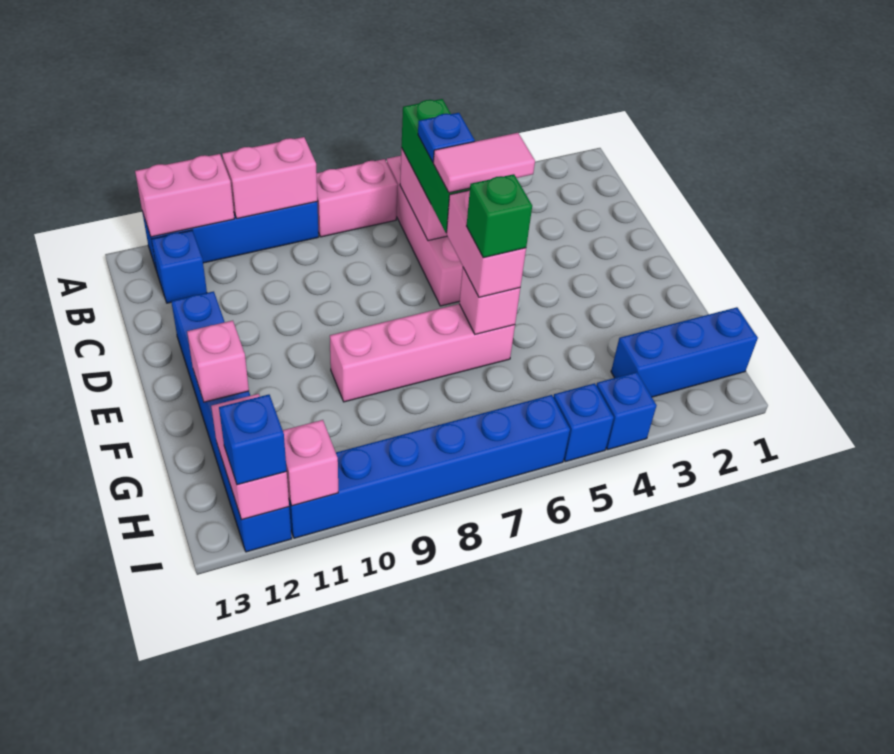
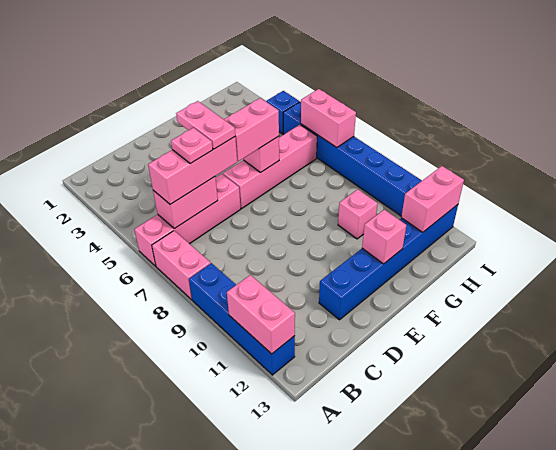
pink 1x2 brick [222,137,317,218] -> pink 1x2 brick moved to [301,89,356,148]
green 1x3 brick [401,99,470,233] -> pink 1x3 brick [148,137,237,204]
blue 1x1 brick [151,230,207,303] -> none
blue 1x1 plate [418,113,475,162] -> pink 1x1 plate [171,128,213,164]
pink 1x2 tile [433,133,535,193] -> pink 1x2 plate [176,101,235,149]
pink 1x4 brick [330,304,515,402] -> pink 1x4 brick turned to [223,125,317,208]
green 1x1 brick [467,174,532,258] -> none
blue 1x3 brick [611,307,758,397] -> none
pink 1x1 brick [283,420,338,506] -> pink 1x1 brick moved to [338,189,378,239]
blue 1x1 brick [219,395,287,485] -> none

